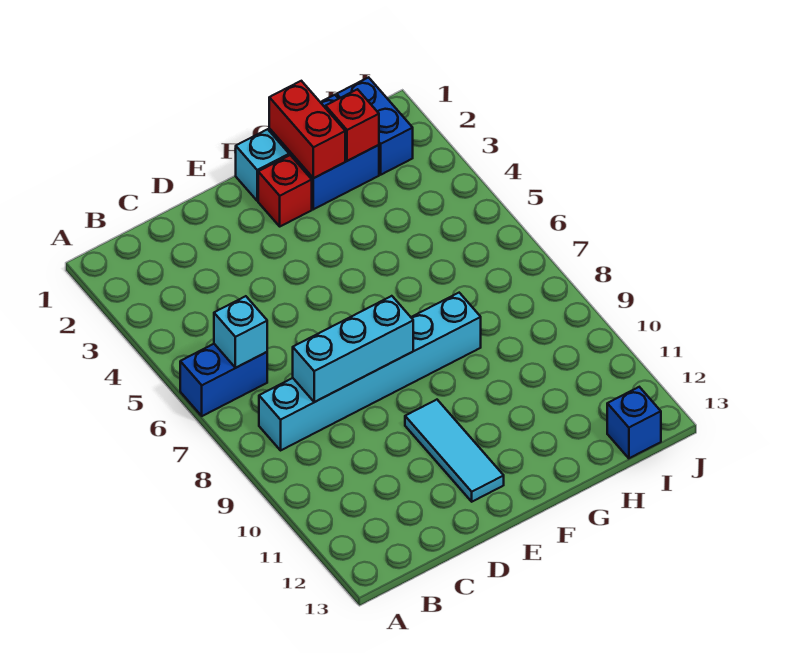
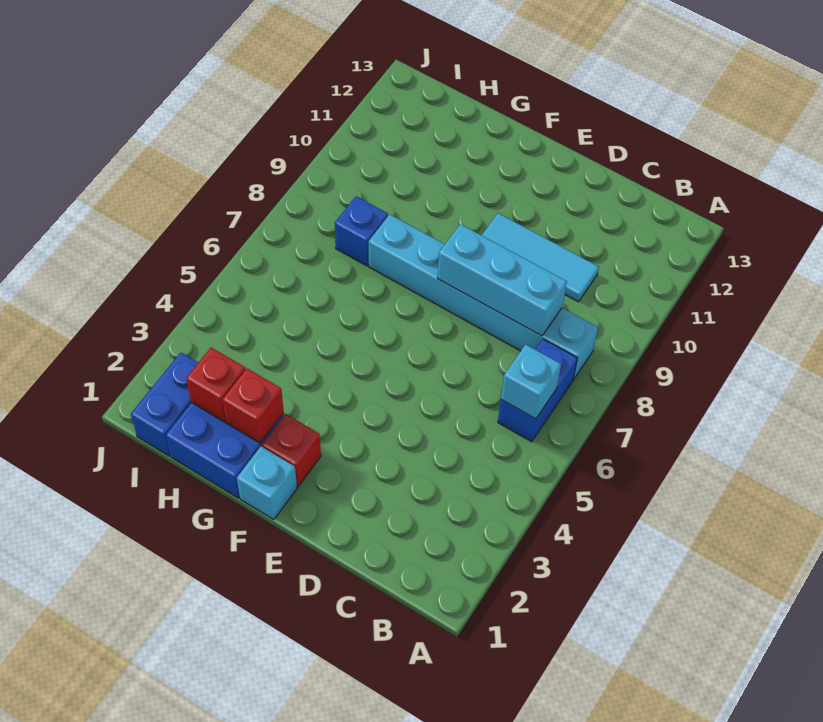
blue 1x2 brick [180,344,267,416] -> blue 1x2 brick turned to [498,339,577,442]
cyan 1x3 tile [405,400,504,502] -> cyan 1x3 tile turned to [482,213,599,302]
red 1x2 brick [269,81,345,178] -> red 1x1 brick [222,368,284,443]
blue 1x1 brick [607,387,661,458] -> blue 1x1 brick moved to [335,196,388,266]

